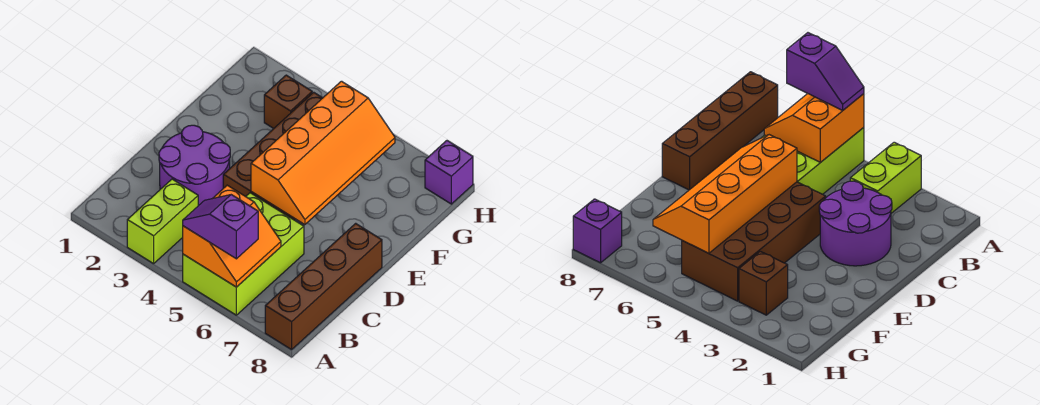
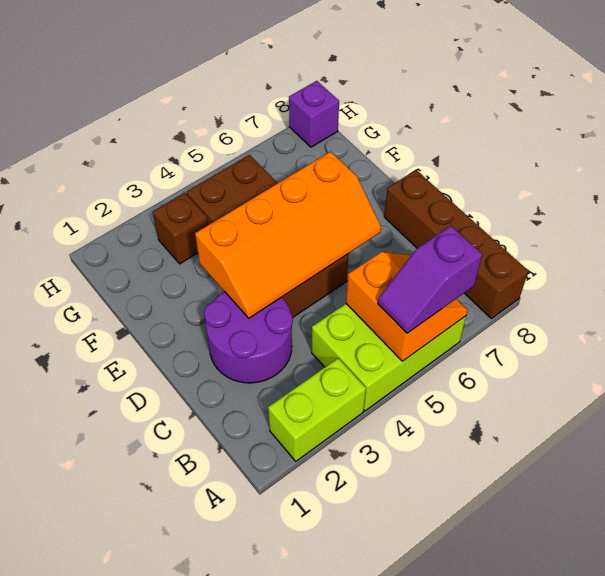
lime 1x2 brick [127,179,198,264] -> lime 1x2 brick turned to [268,358,366,461]
lime 2x3 brick [183,193,304,315] -> lime 2x3 brick turned to [312,304,466,411]
orange 2x4 slope [251,81,395,225] -> orange 2x4 slope turned to [195,152,381,318]

